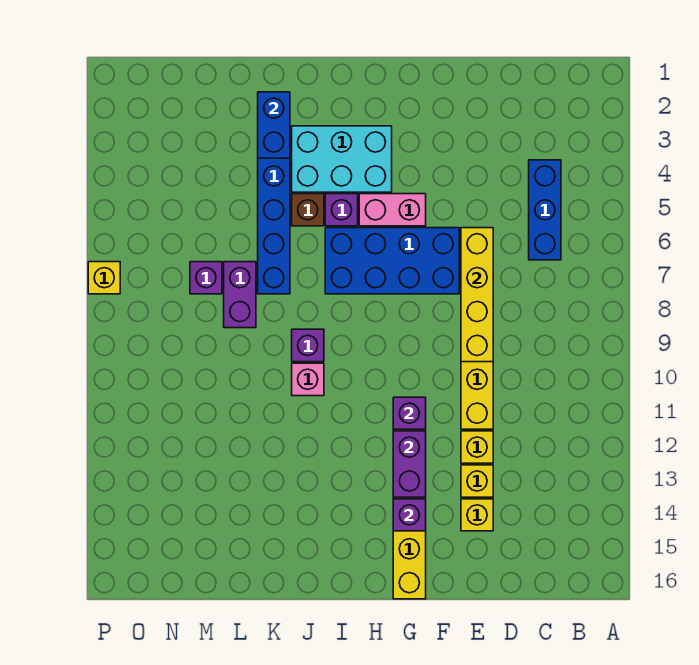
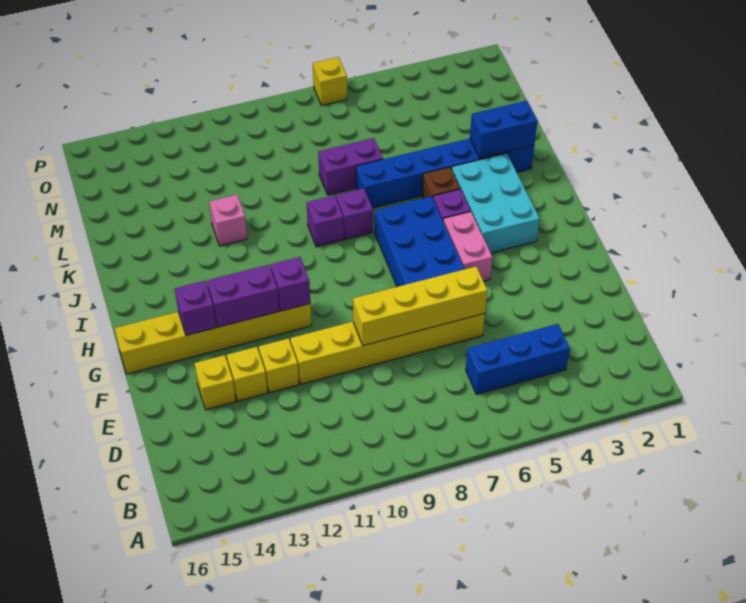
pink 1x1 brick [292,363,324,396] -> pink 1x1 brick moved to [209,195,247,246]
purple 1x1 brick [190,262,222,294] -> purple 1x1 brick moved to [336,188,373,239]

